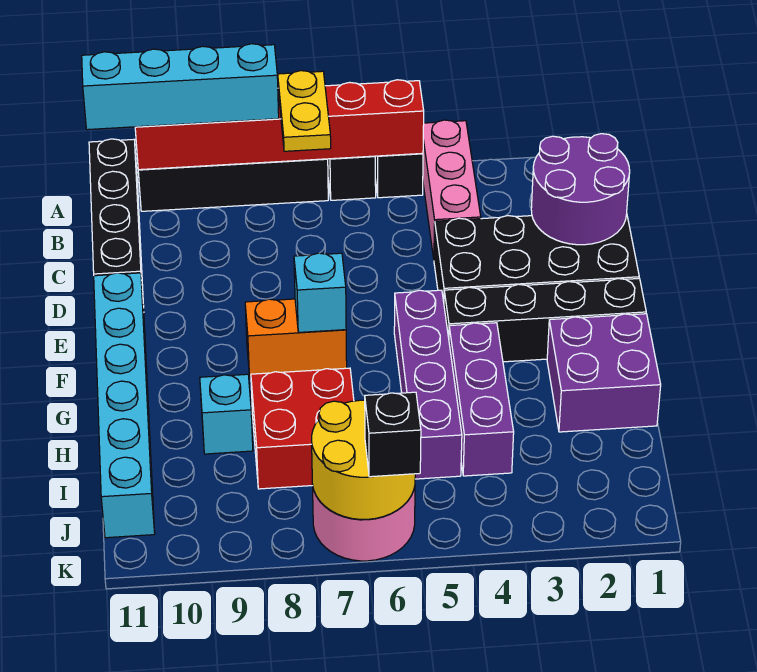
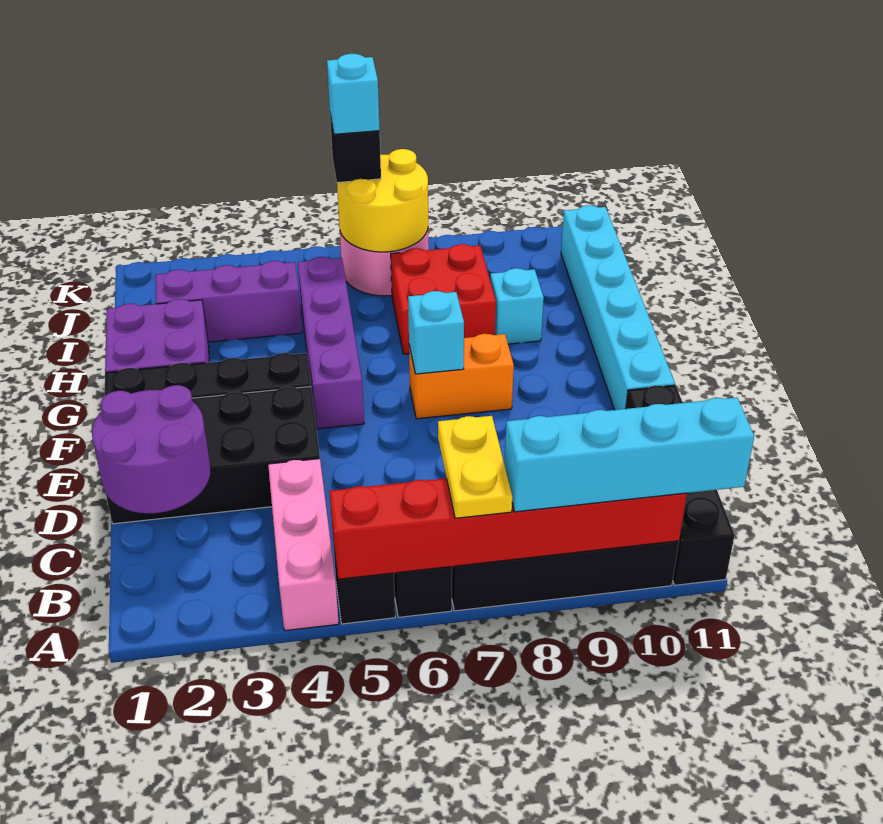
purple 1x3 brick [449,323,514,476] -> purple 1x3 brick turned to [155,261,302,342]
none -> cyan 1x1 brick [327,54,380,134]

